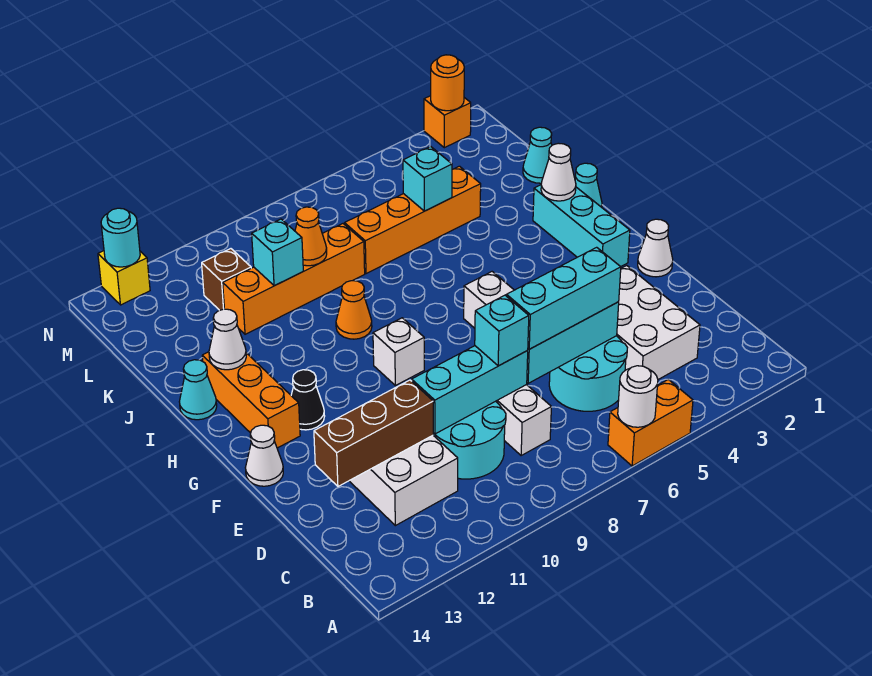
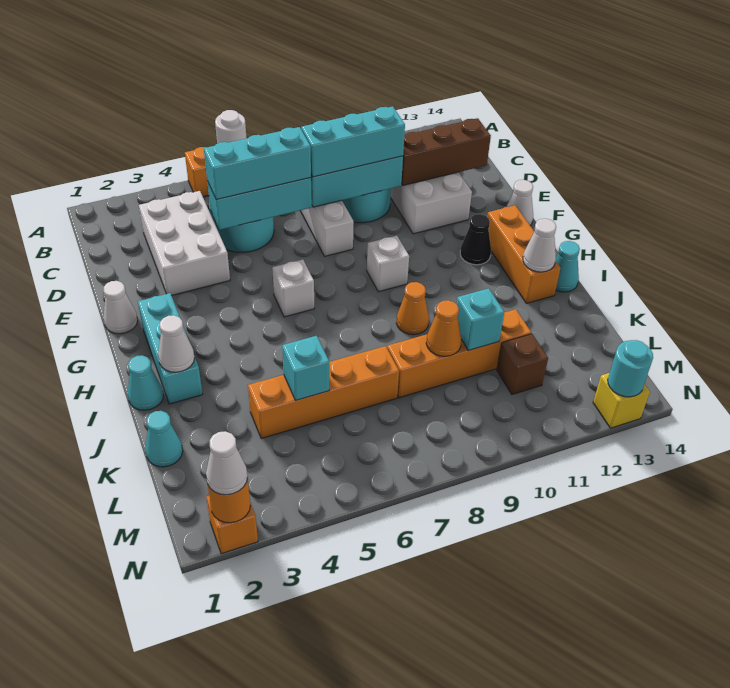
cyan 1x1 brick [475,295,529,366] -> cyan 1x3 brick [301,106,405,177]
none -> white 1x1 cone [206,431,248,495]

